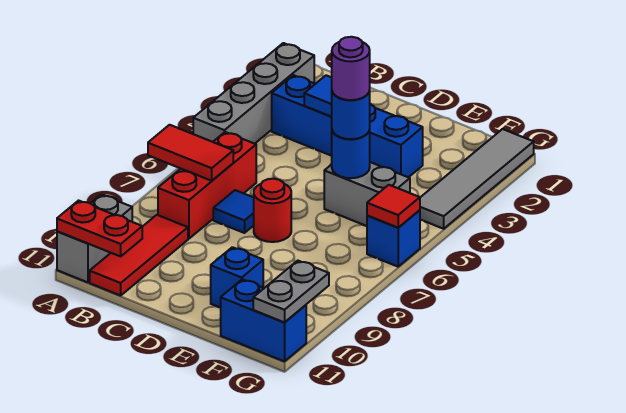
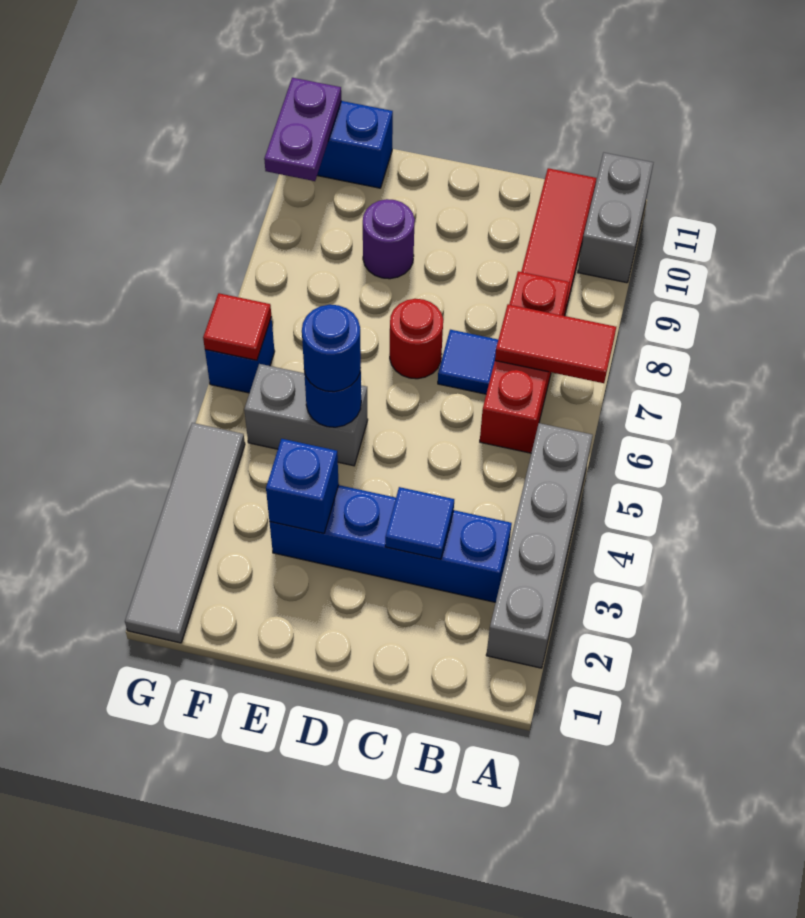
red 1x2 plate [57,201,142,256] -> none
purple 1x1 round brick [332,37,370,100] -> purple 1x1 round brick moved to [363,199,415,279]
blue 1x1 brick [211,247,263,308] -> blue 1x1 brick moved to [266,439,339,533]
grey 1x2 plate [253,261,329,323] -> purple 1x2 plate [264,78,341,181]

